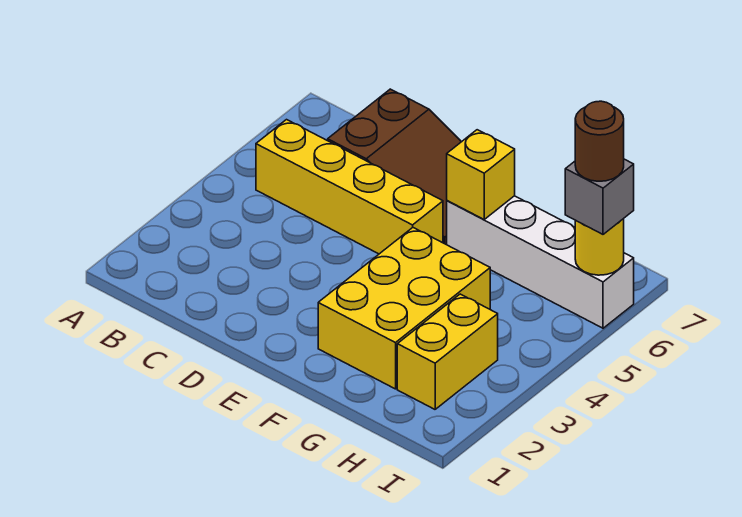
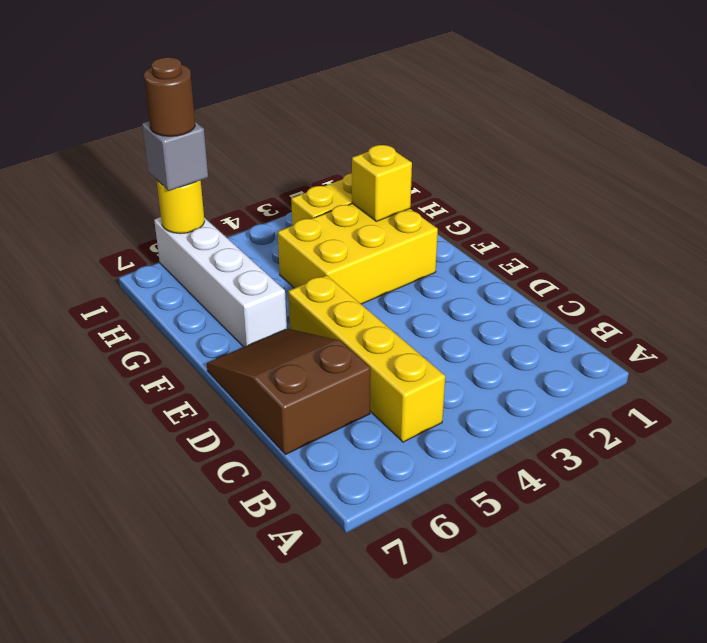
yellow 1x1 brick [447,130,515,219] -> yellow 1x1 brick moved to [352,145,412,221]

